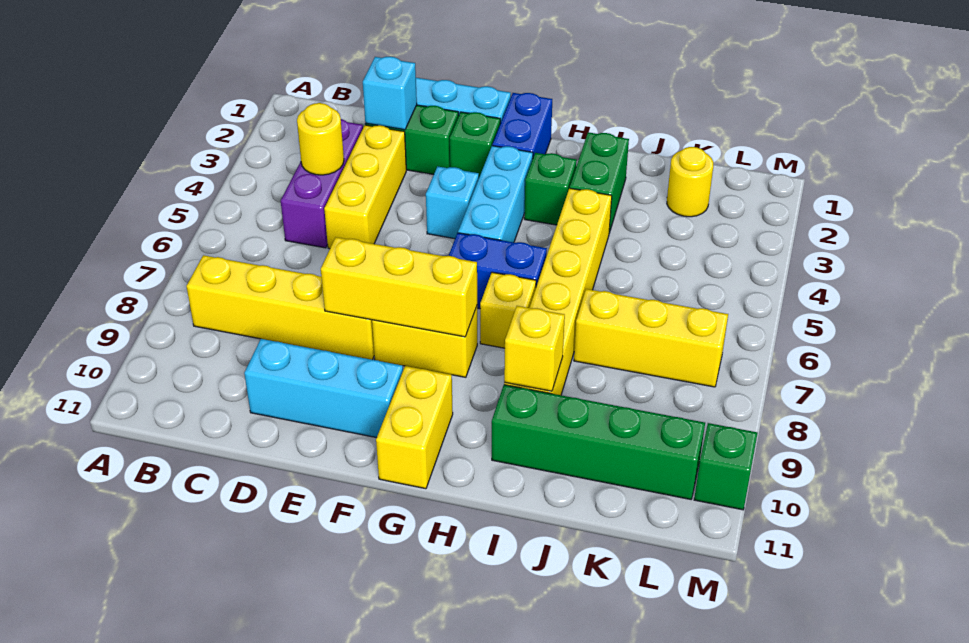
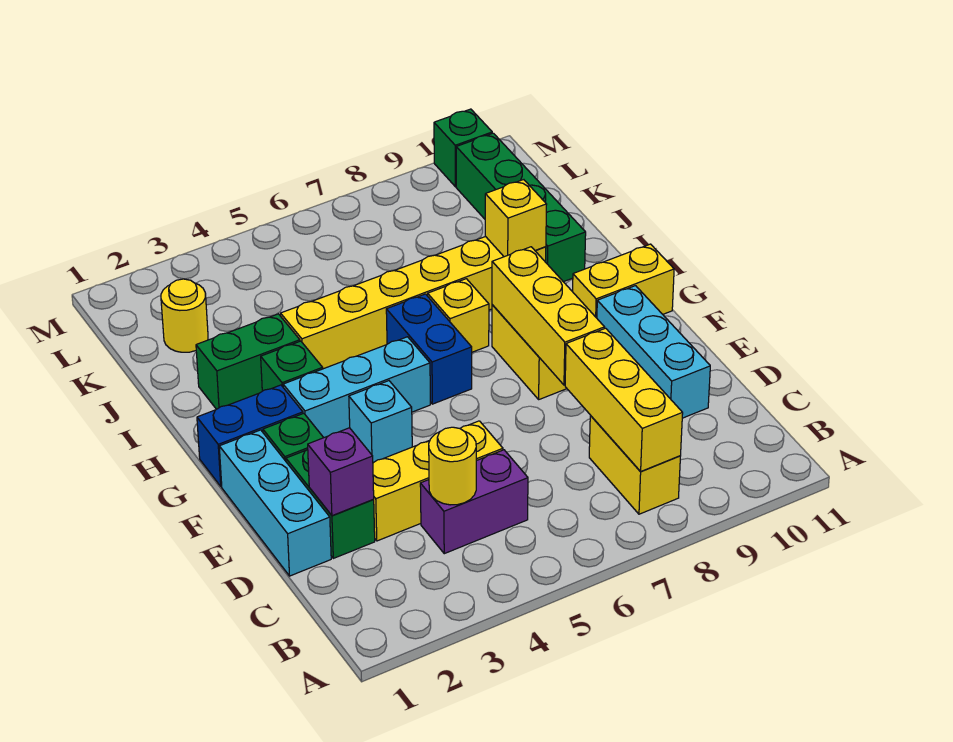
yellow 1x4 brick [186,255,374,360] -> yellow 1x2 brick [589,416,680,514]
purple 1x3 brick [281,119,363,248] -> purple 1x2 brick [420,450,528,554]
cyan 1x1 brick [363,57,417,130] -> purple 1x1 brick [308,428,374,516]
yellow 1x3 brick [574,289,728,387] -> yellow 1x3 brick moved to [565,328,683,472]

